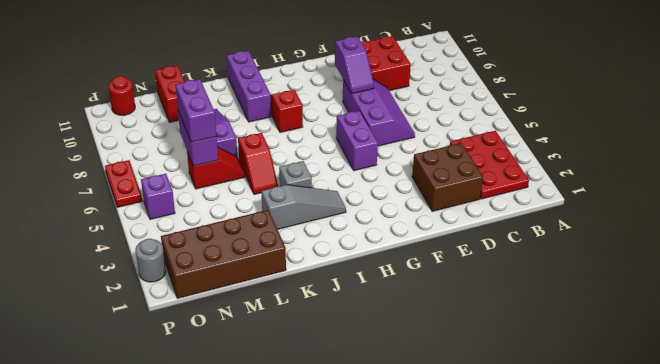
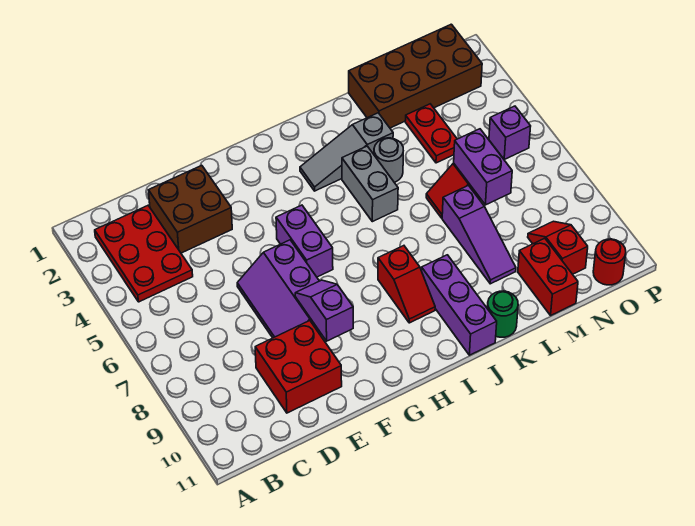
grey 1x1 brick [279,161,312,188] -> grey 1x2 brick [342,146,398,222]
red 1x2 slope [238,133,278,195] -> red 1x2 slope moved to [528,221,588,274]
none -> green 1x1 round brick [487,291,518,337]
purple 1x2 brick [175,79,216,142] -> none
grey 1x1 round brick [135,239,166,282] -> grey 1x1 round brick moved to [374,138,403,182]
red 1x2 plate [105,160,142,207] -> red 1x2 plate moved to [405,104,457,163]

